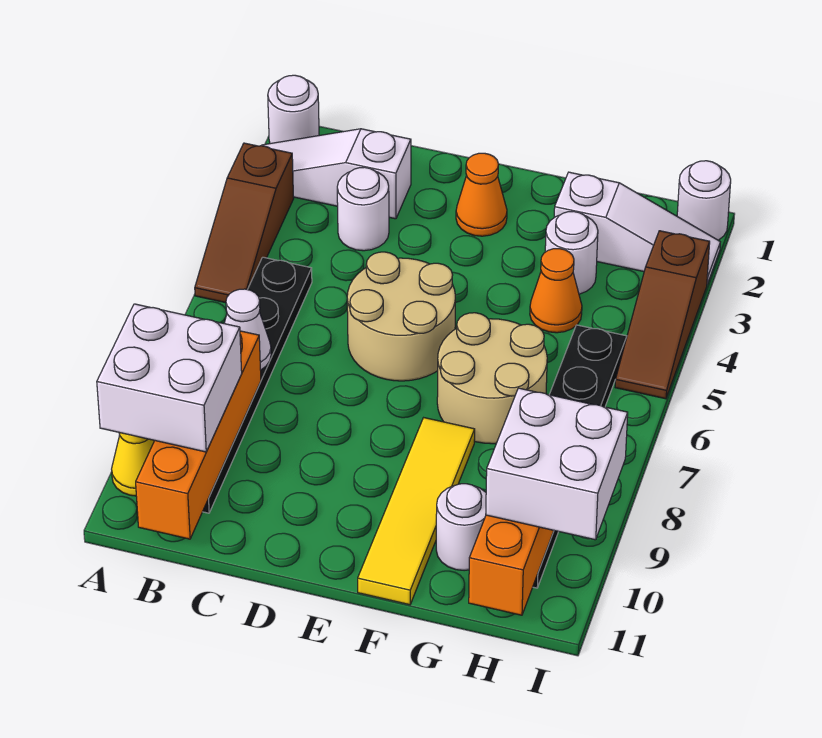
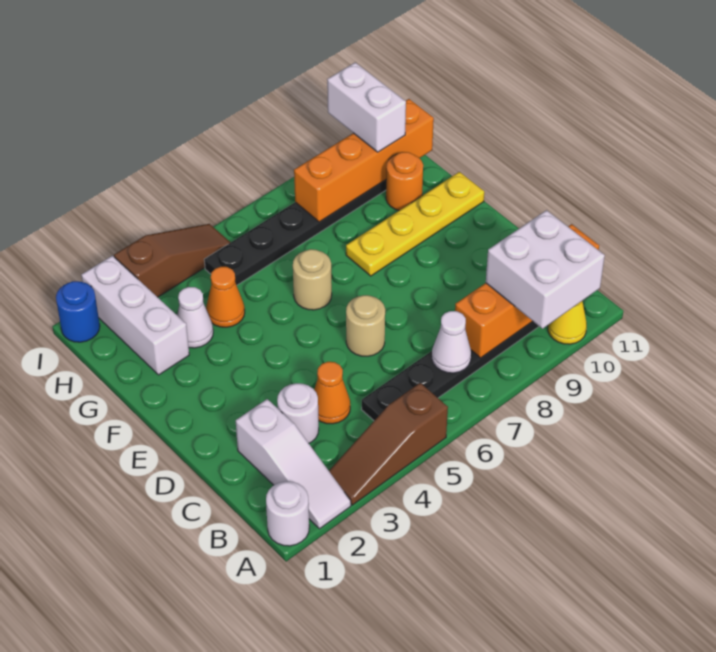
brown 1x3 slope [195,143,294,303] -> brown 1x3 slope turned to [329,383,448,505]
tan 2x2 round brick [347,252,455,381] -> tan 1x1 round brick [346,295,385,356]
orange 1x1 cone [456,153,507,236] -> orange 1x1 cone moved to [314,362,350,424]
tan 2x2 round brick [437,313,547,444] -> tan 1x1 round brick [293,249,332,310]
yellow 1x4 tile [358,418,475,605] -> yellow 1x4 plate [346,172,484,276]
white 1x3 slope [554,172,720,284] -> white 1x3 brick [81,256,189,375]
white 1x1 round brick [545,211,598,294] -> white 1x1 cone [177,287,213,348]
white 1x1 round brick [436,484,486,571] -> orange 1x1 round brick [386,152,423,210]
white 2x2 brick [486,388,628,540] -> white 1x2 brick [327,62,406,152]
white 1x1 round brick [677,161,731,240] -> blue 1x1 round brick [56,281,100,342]

